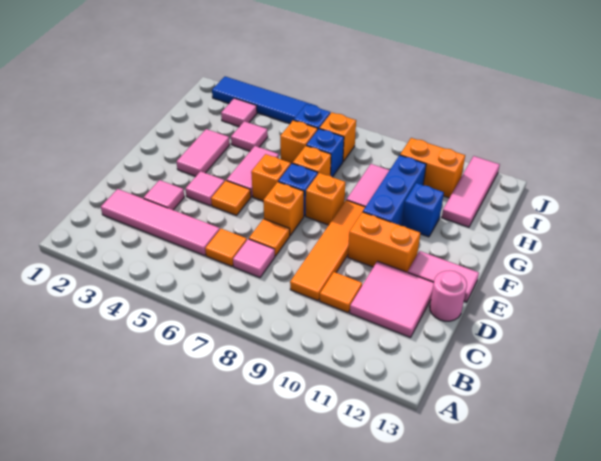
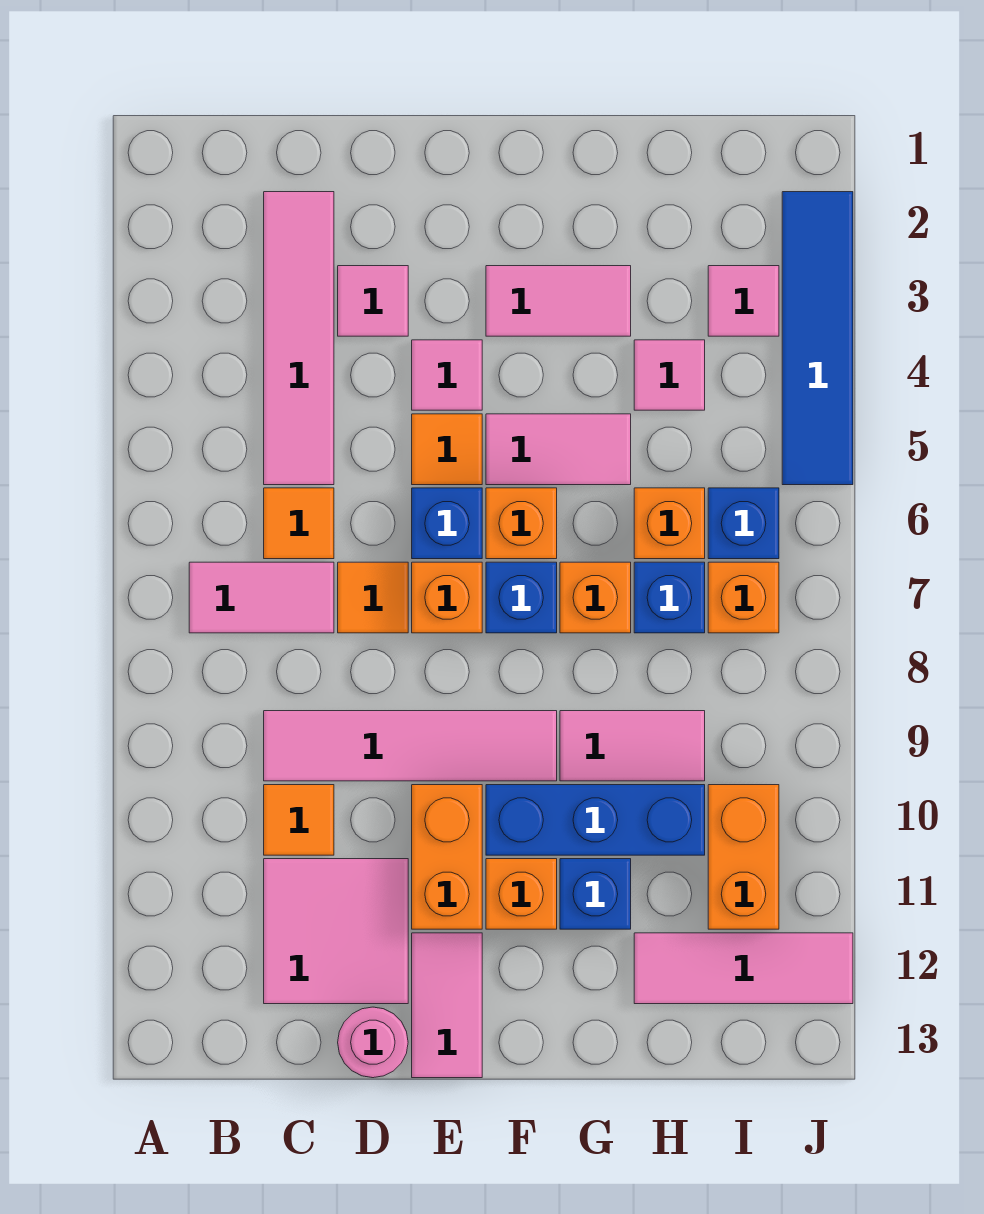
pink 1x1 tile [233,239,275,278] -> pink 1x2 tile [189,562,334,633]
orange 1x4 tile [290,200,365,301] -> pink 1x4 tile [264,711,557,781]
none -> blue 1x1 brick [412,488,482,559]
orange 1x1 brick [306,173,345,225] -> orange 1x1 brick moved to [486,859,557,929]

